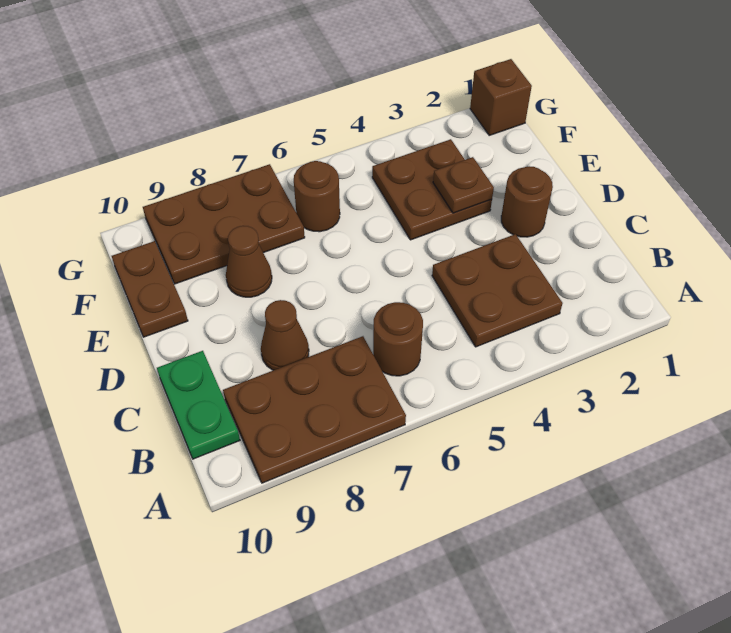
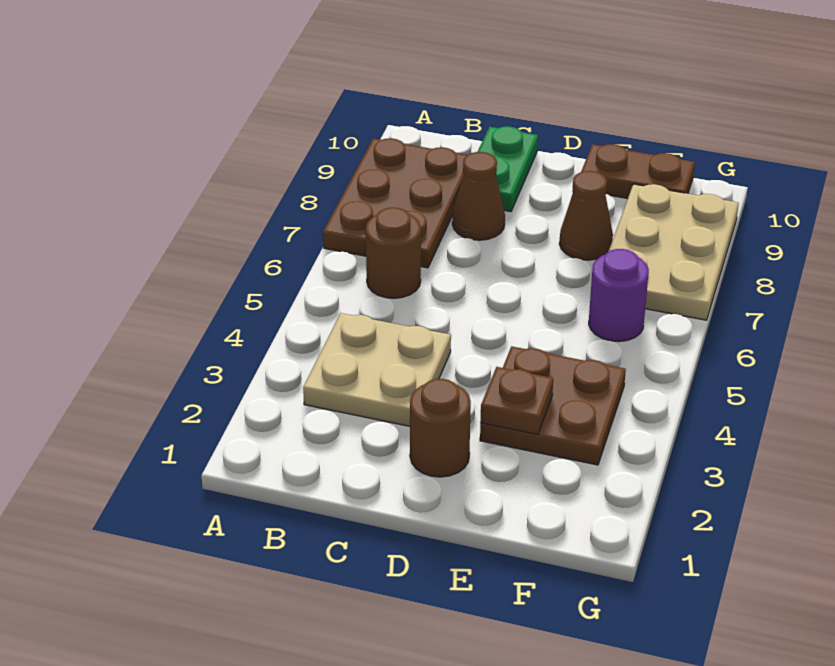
brown 2x2 plate [432,234,563,347] -> tan 2x2 plate [303,313,451,426]
green 1x2 plate [157,351,240,459] -> green 1x2 plate turned to [478,126,538,212]
brown 1x1 round brick [294,161,340,232] -> purple 1x1 round brick [589,249,649,342]
brown 2x3 plate [143,164,305,284] -> tan 2x3 plate [608,184,739,320]
brown 1x1 brick [470,59,532,135] -> none

